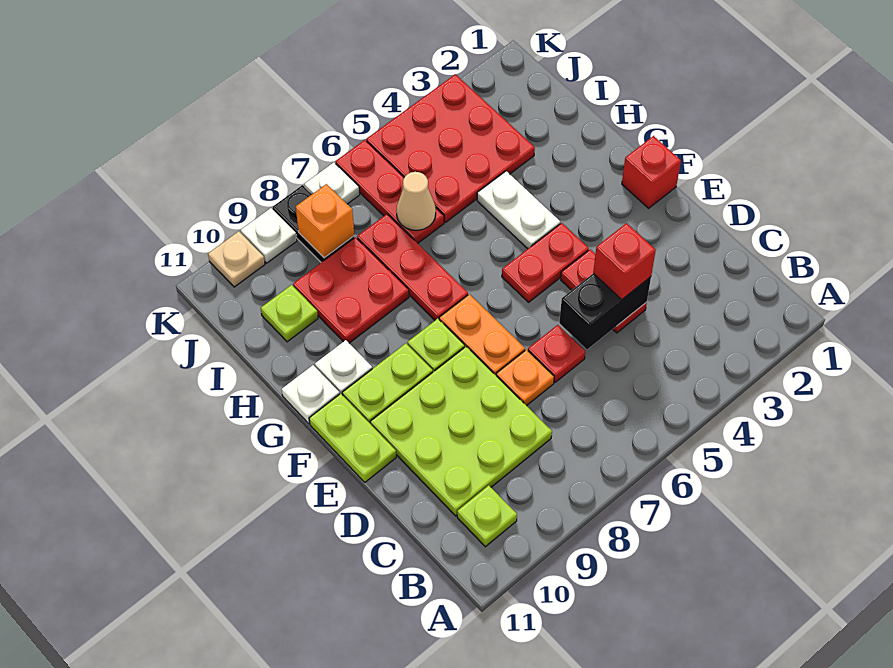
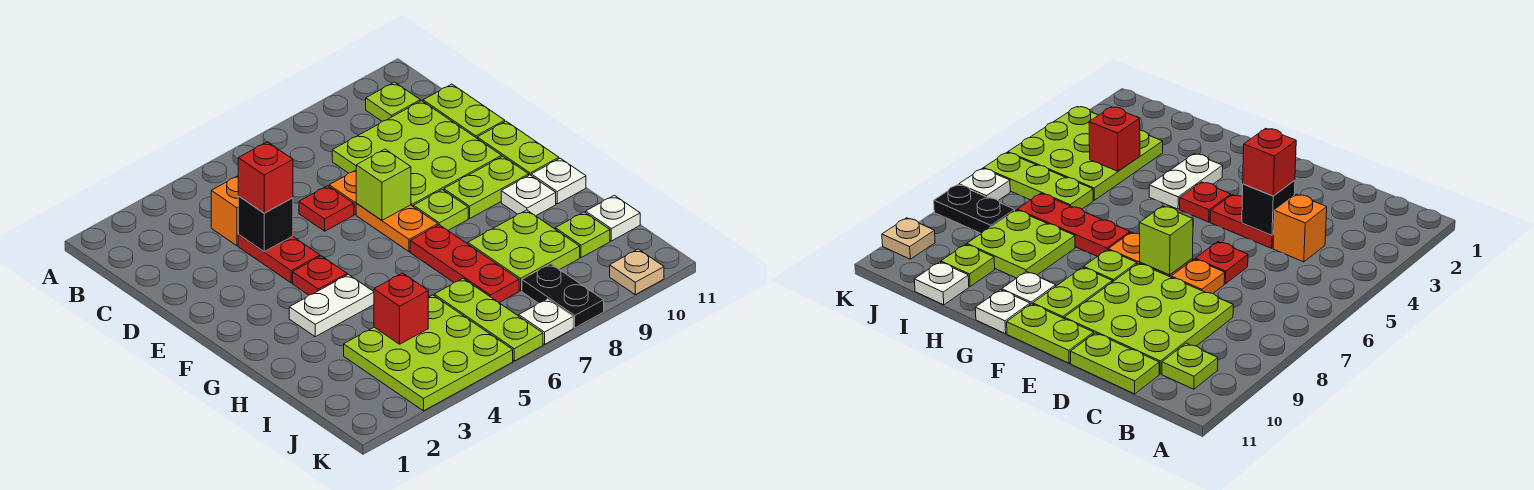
none -> lime 1x2 plate [423,84,505,138]
black 1x2 brick [559,273,651,349] -> black 1x1 brick [238,196,293,251]
none -> lime 1x1 brick [356,149,411,220]
red 1x1 brick [622,136,681,208] -> red 1x1 brick moved to [374,273,428,344]
red 1x2 plate [502,223,589,302] -> red 1x1 plate [293,256,347,295]
white 1x2 plate [477,171,560,249] -> white 1x2 plate turned to [289,275,374,337]
red 2x2 plate [293,237,409,343] -> lime 2x2 plate [468,210,580,291]
red 3x3 plate [366,74,535,222] -> lime 3x3 plate [344,295,513,411]
red 1x3 plate [336,140,444,243] -> lime 1x3 plate [434,279,543,361]
tan 1x1 cone [397,172,436,230] -> none
orange 1x1 brick [296,184,354,258] -> orange 1x1 brick moved to [211,176,239,246]
white 1x1 plate [241,208,297,263] -> white 1x1 plate moved to [586,195,640,241]

